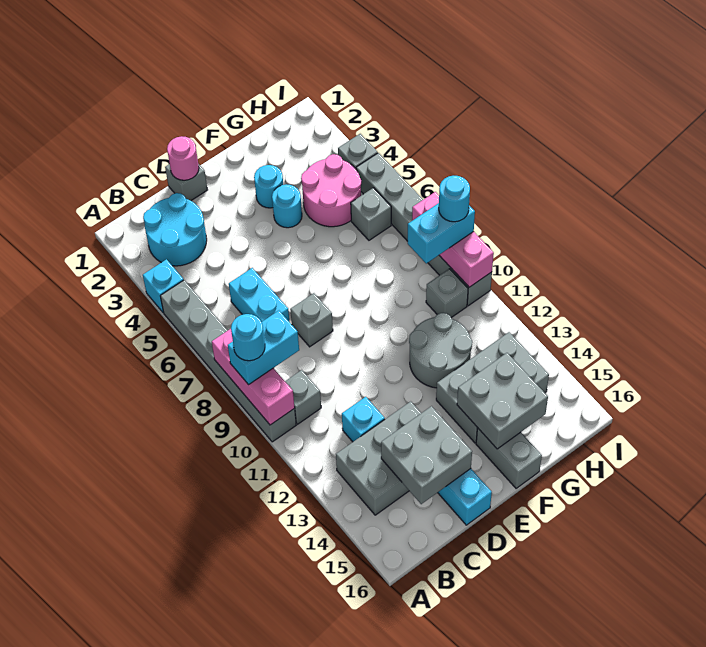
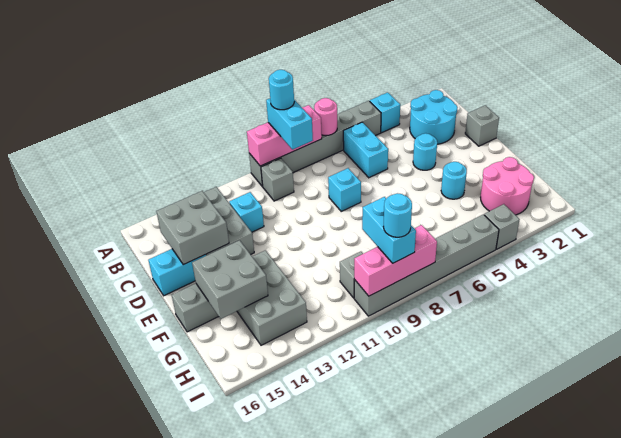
cyan 1x2 brick [229,268,289,322] -> cyan 1x2 brick turned to [343,122,388,178]
pink 1x1 round brick [167,136,199,180] -> pink 1x1 round brick moved to [314,98,337,136]
grey 1x1 brick [290,293,333,347] -> cyan 1x1 brick [328,168,361,211]
cyan 1x1 round brick [254,165,283,208] -> cyan 1x1 round brick moved to [413,133,437,170]
grey 2x2 round brick [409,313,472,388] -> none
pink 2x2 round brick [301,154,361,227] -> pink 2x2 round brick moved to [480,157,534,215]
grey 1x1 brick [351,188,391,240] -> none

